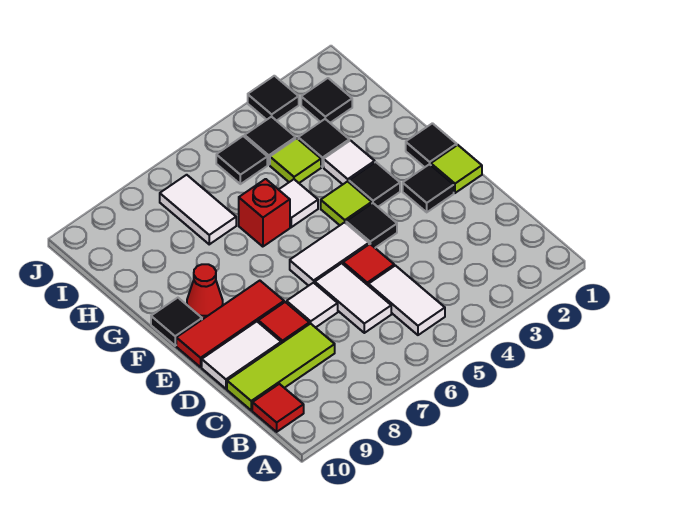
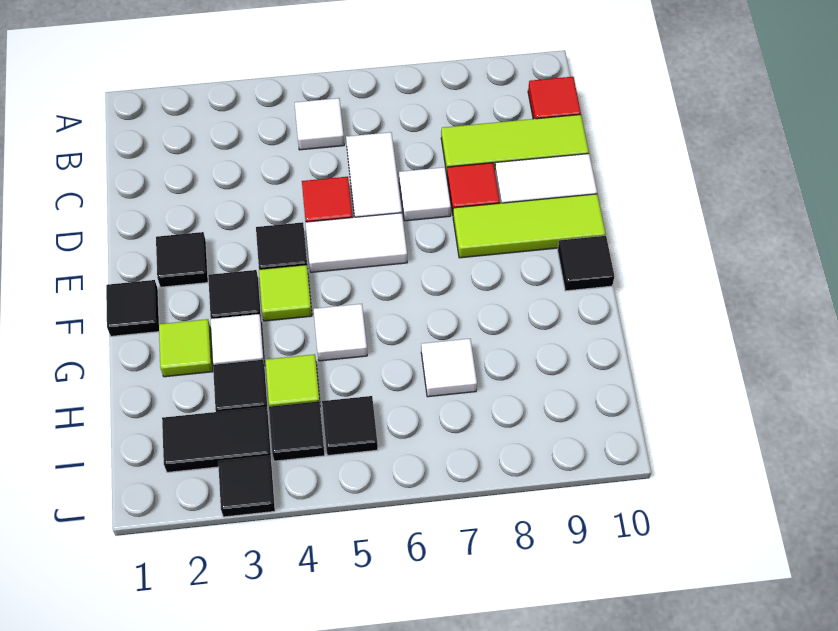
white 1x2 tile [369,266,445,335] -> white 1x1 tile [295,98,344,150]
lime 1x1 tile [431,145,482,193] -> lime 1x1 tile moved to [159,319,213,377]
red 1x3 tile [176,281,284,367] -> lime 1x3 tile [453,194,606,258]
red 1x1 cone [187,264,223,320] -> none
red 1x1 brick [239,179,290,247] -> none
white 1x2 tile [160,175,236,244] -> white 1x1 tile [421,339,477,397]
black 1x1 tile [301,78,352,123] -> black 1x2 tile [162,407,271,472]

